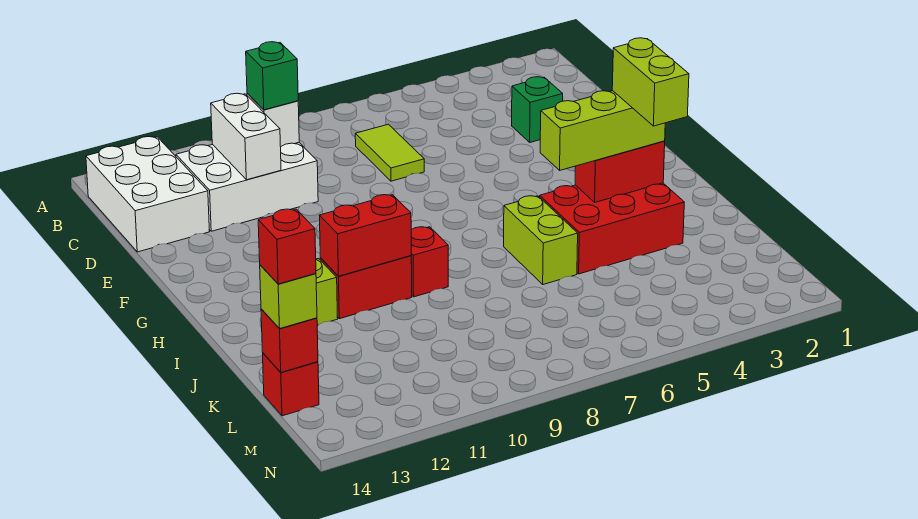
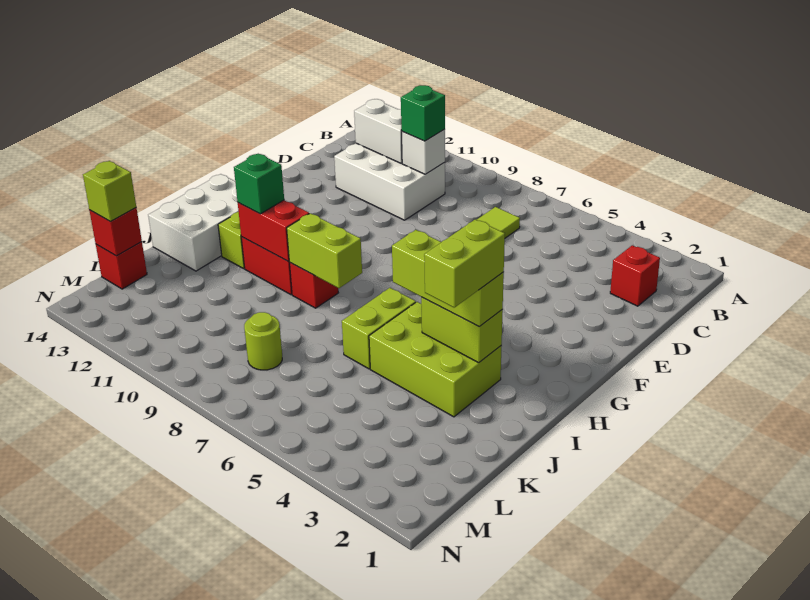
white 2x3 brick [86,137,210,252] -> white 2x3 brick moved to [148,174,239,271]
white 1x2 brick [211,93,281,180] -> white 1x2 brick turned to [354,99,402,163]
green 1x1 brick [512,77,563,142] -> green 1x1 brick moved to [234,154,284,214]
red 2x3 brick [540,183,684,274] -> lime 2x3 brick [369,302,502,417]
red 1x2 brick [575,141,665,202] -> lime 1x2 brick [421,297,503,363]
none -> lime 1x2 brick [287,213,362,288]
none -> lime 1x1 round brick [244,312,282,370]
red 1x1 brick [258,209,316,284] -> red 1x1 brick moved to [610,245,660,306]

